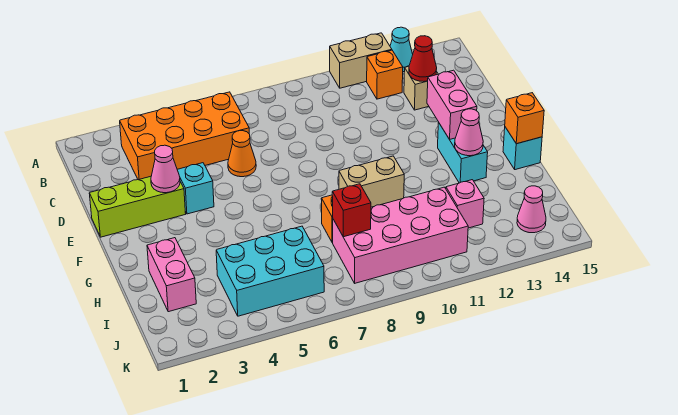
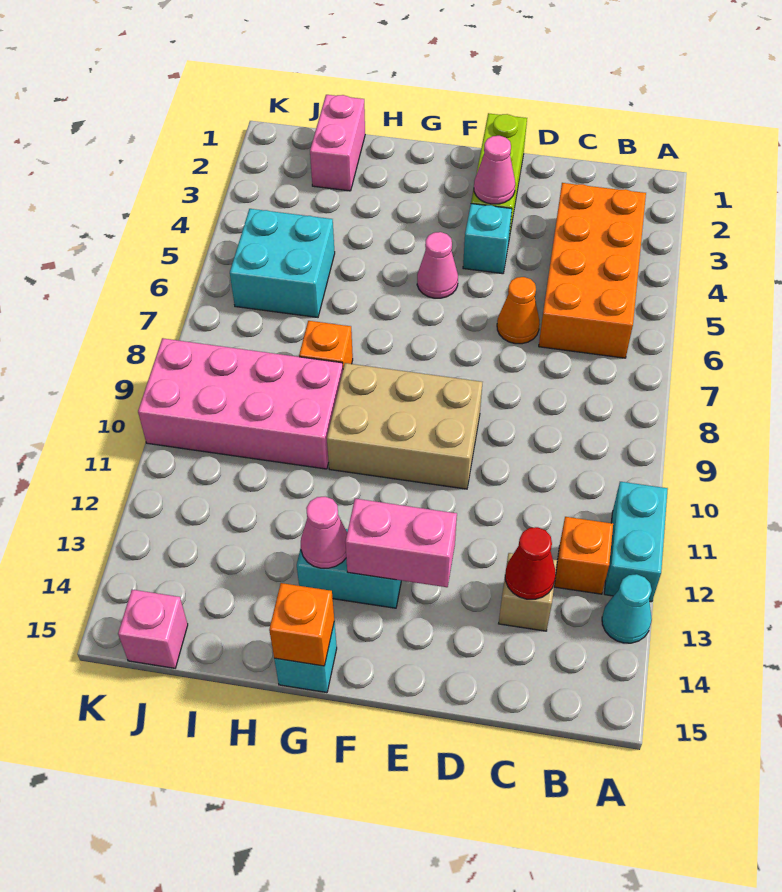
tan 1x2 brick [330,33,392,88] -> cyan 1x2 brick [604,482,668,602]
tan 1x2 brick [339,156,404,207] -> tan 2x3 brick [327,363,482,489]
pink 1x2 brick [147,238,196,312] -> pink 1x2 brick turned to [310,95,365,191]
cyan 2x3 brick [216,226,324,316] -> cyan 2x2 brick [230,209,335,317]
pink 2x4 brick [333,187,468,283] -> pink 2x4 brick turned to [138,338,343,469]
red 1x1 brick [332,184,371,237] -> none
pink 1x1 brick [446,180,484,228] -> pink 1x1 brick moved to [118,590,188,668]
pink 1x1 cone [517,186,546,233] -> pink 1x1 cone moved to [417,232,458,298]

